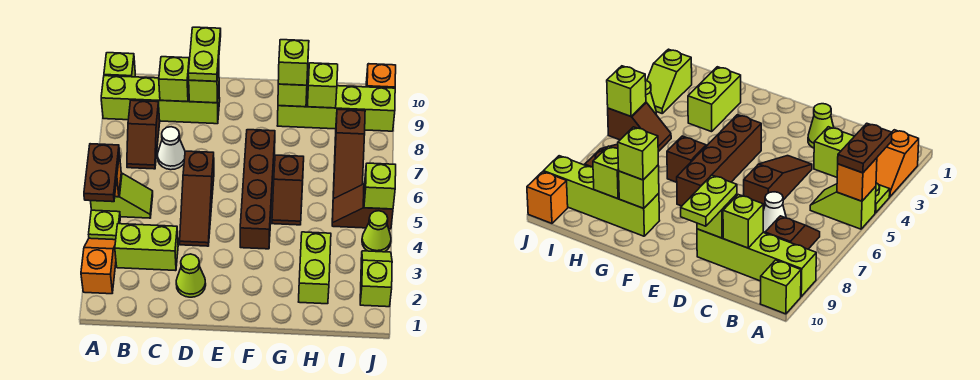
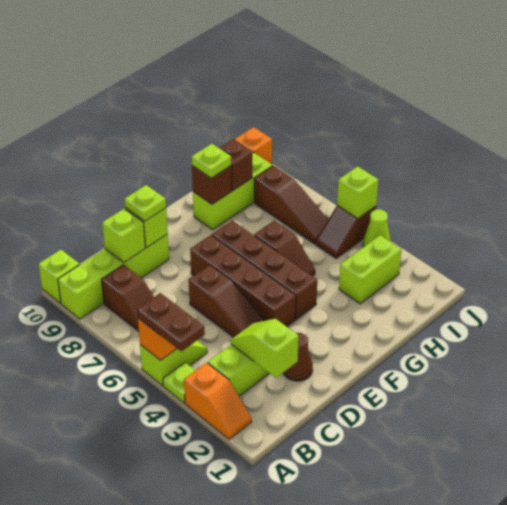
orange 1x2 slope [81,238,116,294] -> orange 1x2 slope turned to [184,363,252,439]
white 1x1 cone [158,127,185,170] -> none
lime 1x1 cone [176,254,206,297] -> brown 1x1 cone [283,333,313,381]
lime 1x2 plate [188,27,221,81] -> lime 1x1 plate [125,185,166,221]
none -> brown 1x4 brick [190,235,296,327]
lime 1x4 brick [277,84,395,131] -> lime 1x3 brick [193,152,273,230]
lime 1x1 brick [278,74,308,107] -> brown 1x1 brick [192,166,232,204]
lime 1x1 brick [278,40,309,85] -> lime 1x1 plate [192,144,231,178]
lime 1x2 brick [299,232,331,304] -> lime 1x2 brick turned to [339,235,402,304]
lime 1x1 brick [308,63,338,108] -> brown 1x1 brick [219,139,252,190]
lime 1x2 slope [360,251,392,307] -> lime 1x2 slope moved to [231,319,299,378]

